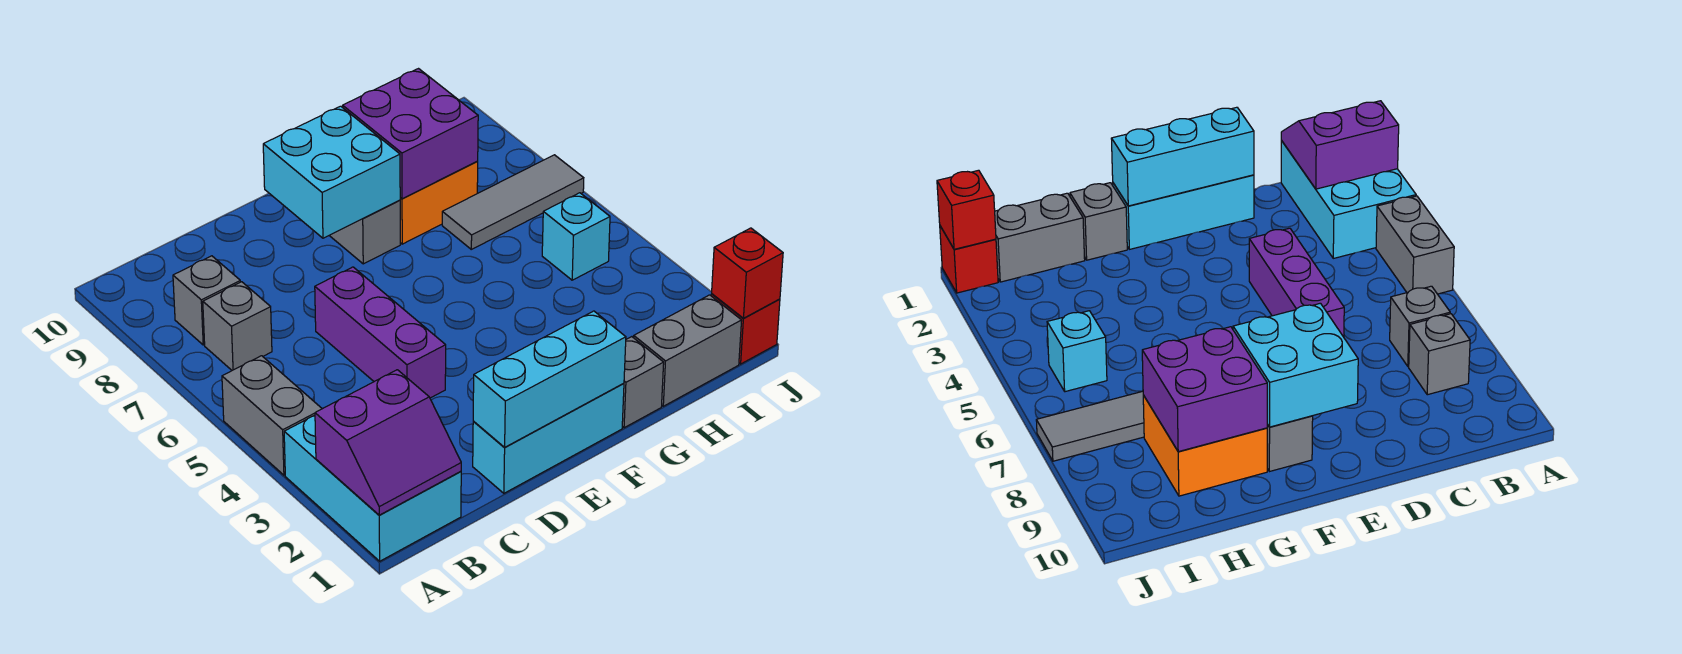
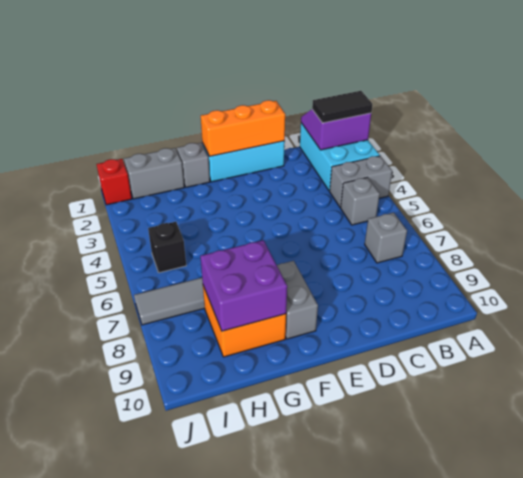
none -> black 1x2 tile [312,91,373,123]
grey 1x2 brick [222,356,322,475] -> grey 1x2 brick turned to [330,156,392,208]
grey 1x1 brick [173,256,240,345] -> grey 1x1 brick moved to [341,178,380,225]
cyan 1x3 brick [473,311,626,447] -> orange 1x3 brick [201,100,285,156]
purple 1x3 brick [315,267,446,398] -> none
cyan 2x2 brick [263,106,400,238] -> none
cyan 1x1 brick [542,193,610,280] -> black 1x1 brick [148,222,186,273]
red 1x1 brick [712,228,783,318] -> none

